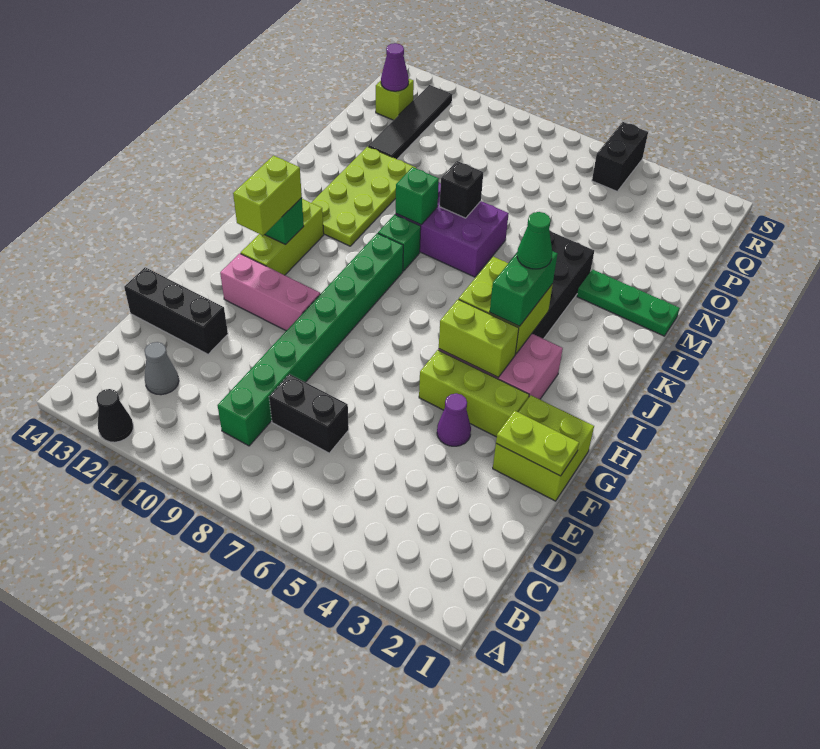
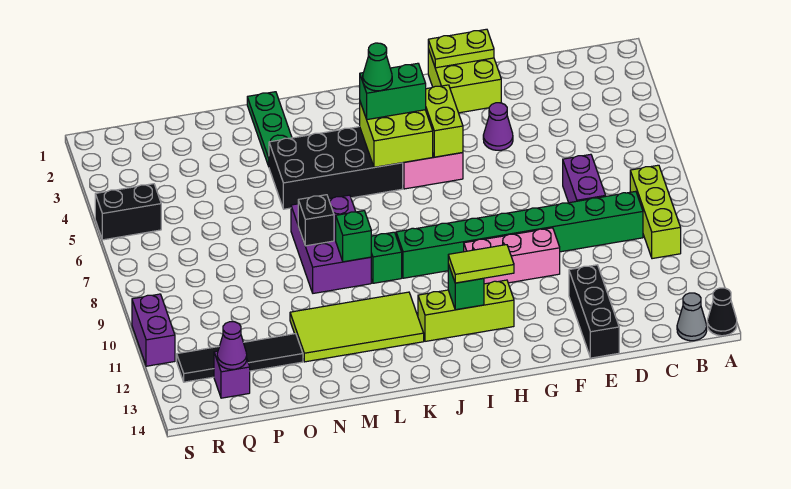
black 1x1 cone [97,389,133,442] -> black 1x1 cone moved to [707,288,737,336]
grey 1x1 cone [145,342,179,395] -> grey 1x1 cone moved to [677,293,707,341]
black 1x2 brick [269,374,349,453] -> purple 1x2 brick [563,154,606,203]
lime 1x2 plate [496,411,579,476] -> lime 1x2 plate turned to [428,29,494,68]
lime 1x3 brick [419,350,529,437] -> lime 1x3 brick moved to [630,165,681,259]
pink 1x3 brick [220,253,320,331] -> pink 1x3 brick turned to [464,228,560,284]
lime 1x2 brick [233,156,302,235] -> lime 1x2 tile [448,245,514,283]
lime 2x4 plate [311,146,416,246] -> lime 2x4 tile [290,292,424,362]
lime 1x1 brick [376,79,414,120] -> purple 1x1 brick [214,351,250,398]
none -> purple 1x2 brick [132,294,175,366]

